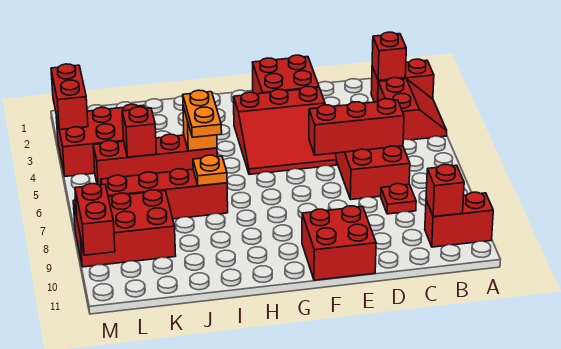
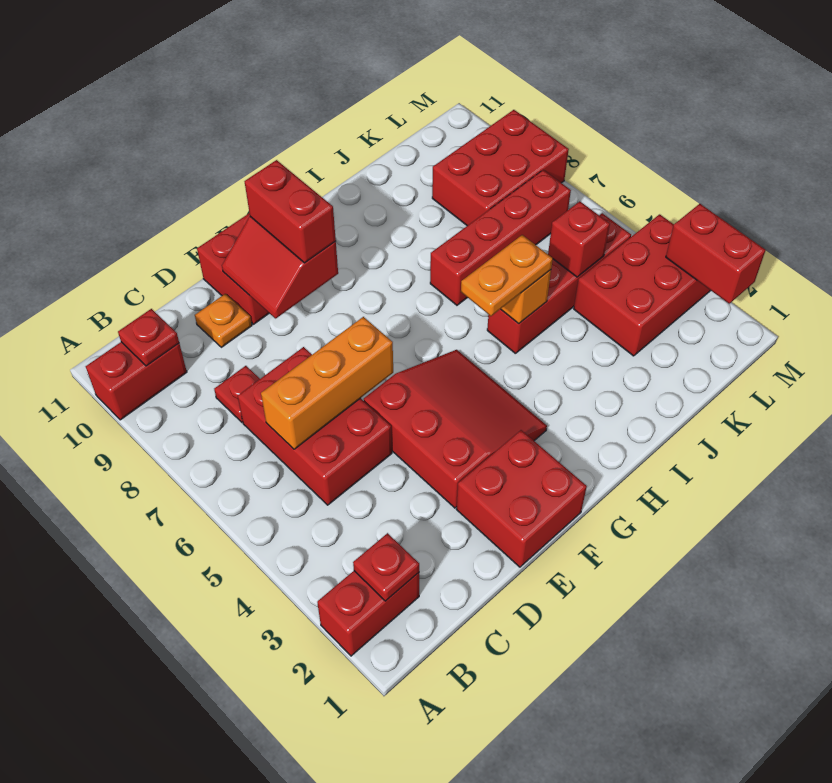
red 2x2 slope [378,78,447,140] -> red 2x2 slope moved to [222,217,338,318]
red 1x1 brick [372,32,406,80] -> red 1x1 plate [353,533,419,601]
red 1x1 brick [426,165,464,217] -> red 1x1 plate [118,309,179,366]
red 1x3 brick [309,99,404,155] -> orange 1x3 brick [261,317,393,449]
red 3x3 slope [234,86,337,175] -> red 3x3 slope turned to [364,350,547,508]
orange 1x2 plate [183,90,222,137] -> orange 1x2 plate turned to [461,235,553,316]
orange 1x1 plate [193,155,227,186] -> orange 1x1 plate moved to [195,294,252,347]
red 1x2 brick [75,184,115,255] -> red 1x2 brick moved to [245,160,336,263]

